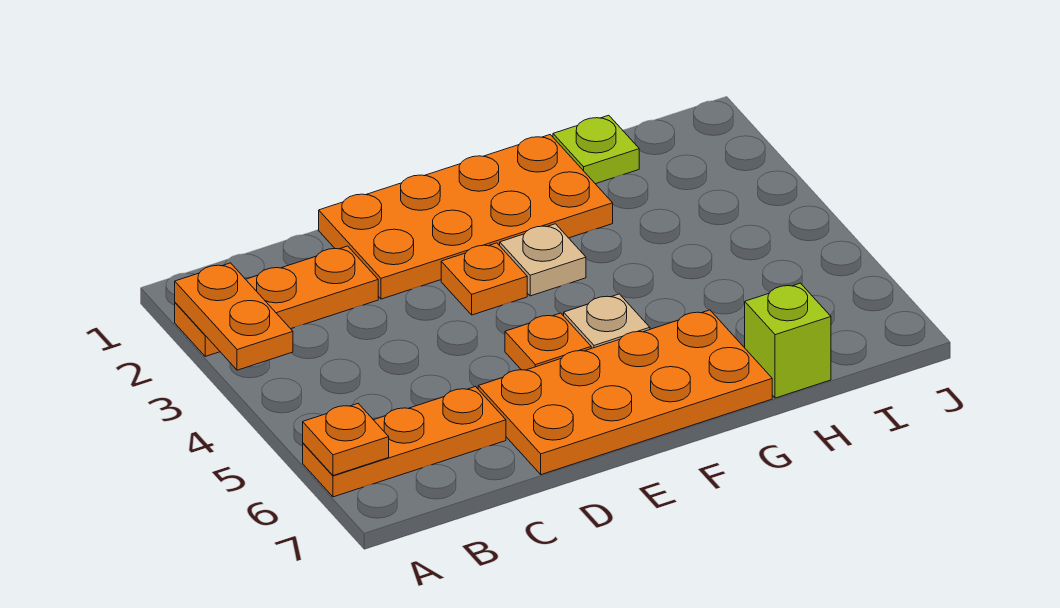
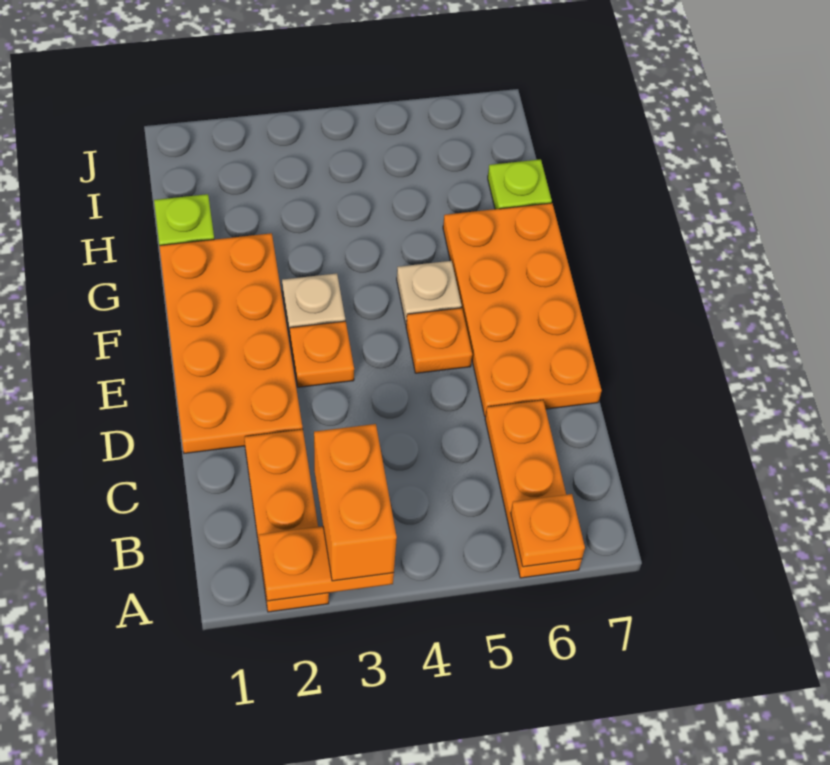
none -> orange 1x2 brick [314,424,397,581]
lime 1x1 brick [745,283,831,398] -> lime 1x1 plate [488,159,552,209]

